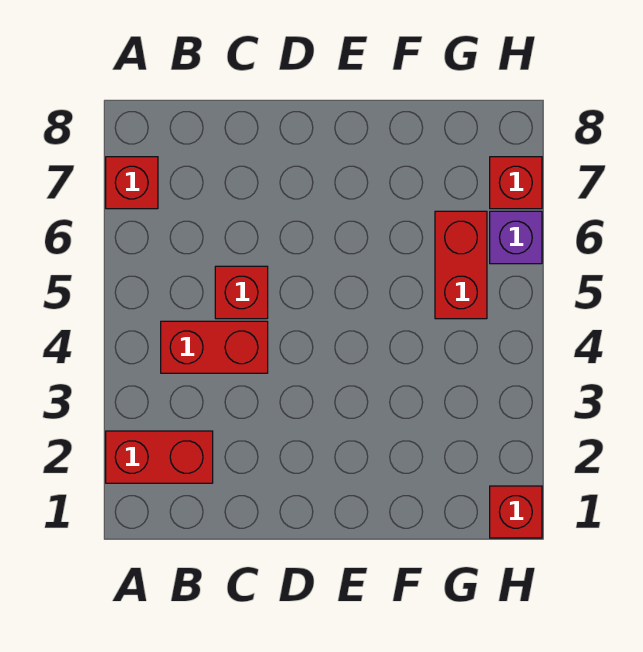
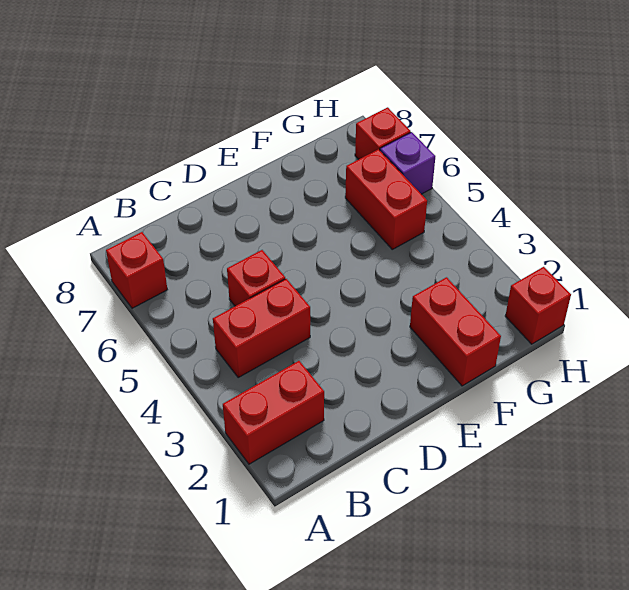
none -> red 1x2 brick [410,277,501,386]

